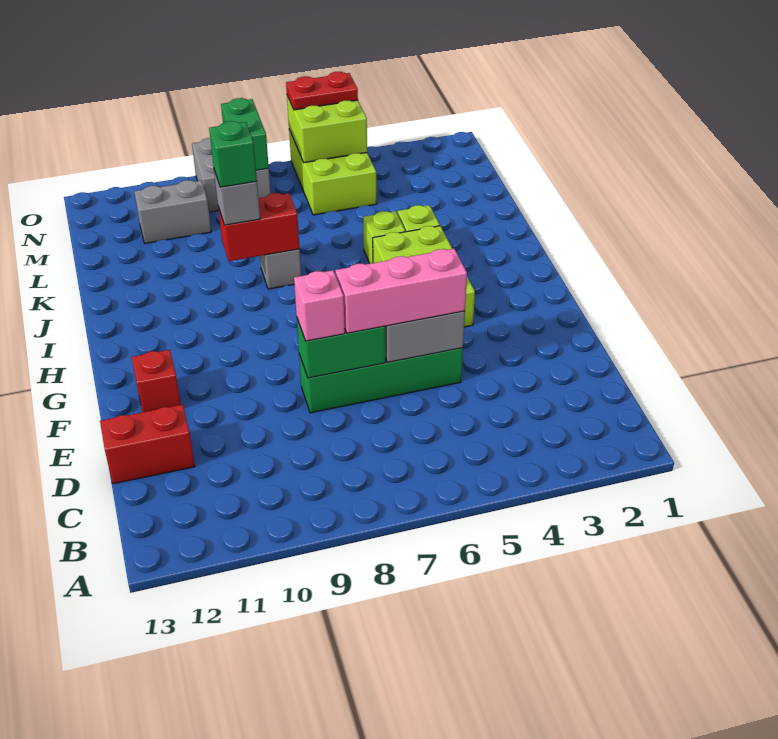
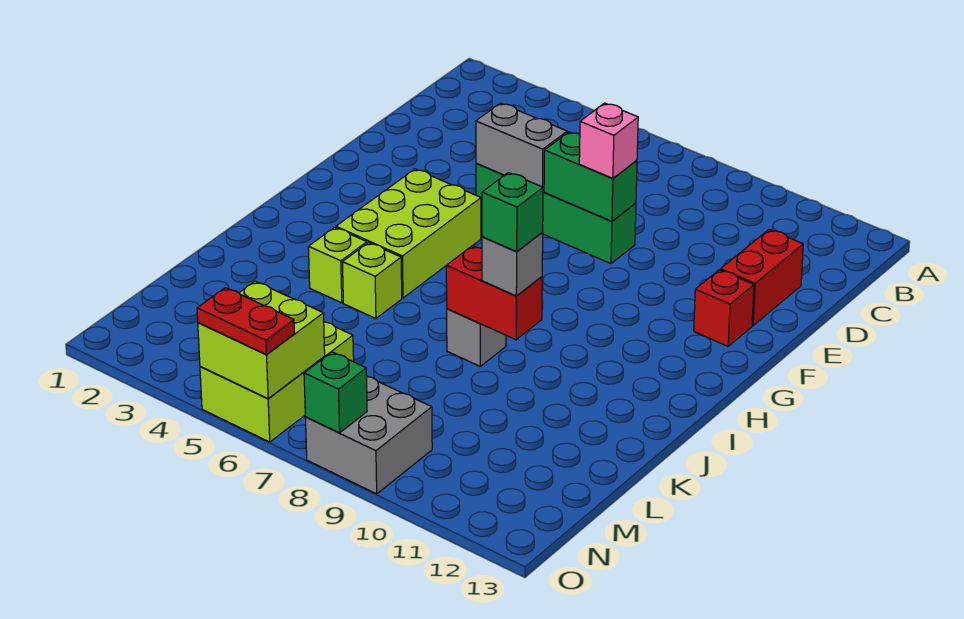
red 1x2 brick [100,404,195,484] -> red 1x2 brick turned to [721,230,803,325]
pink 1x3 brick [335,249,467,333] -> none
grey 1x2 brick [134,180,211,243] -> none
green 1x2 brick [221,98,269,170] -> green 1x1 brick [304,352,367,433]

